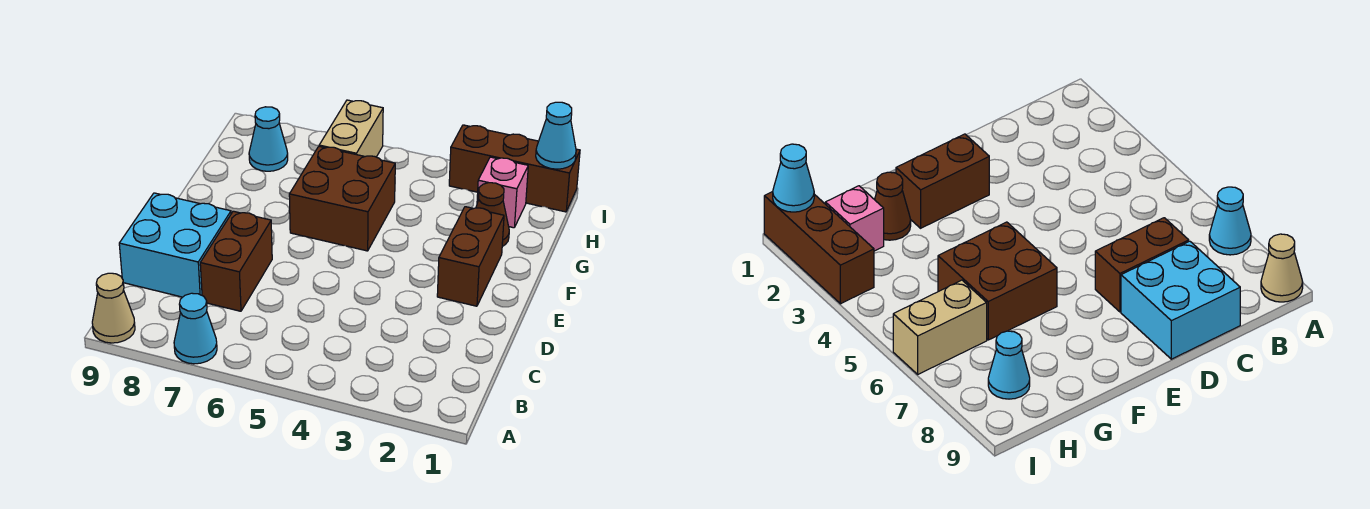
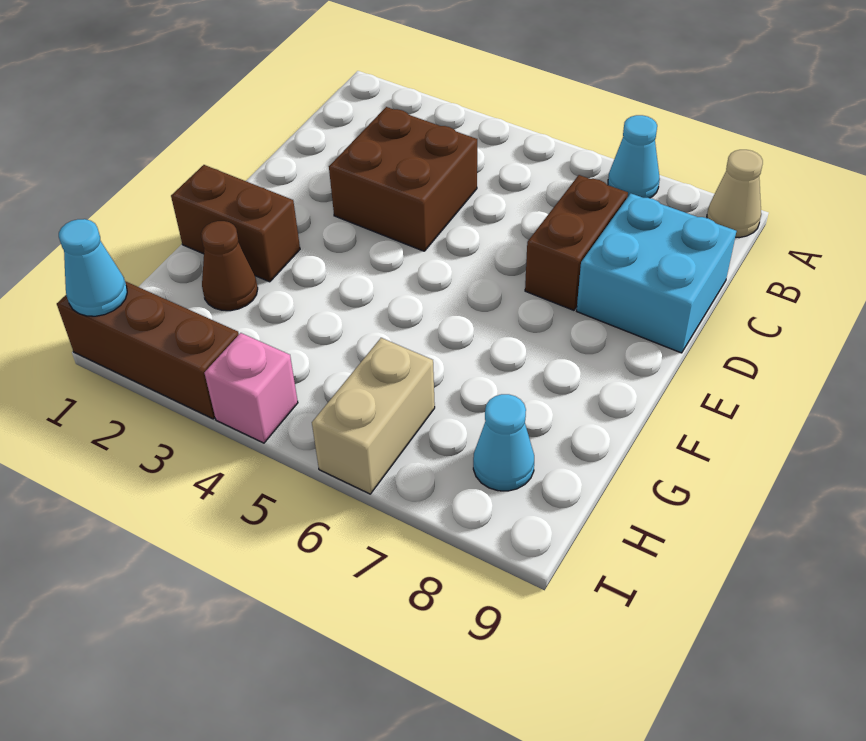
brown 1x2 brick [437,207,504,306] -> brown 1x2 brick turned to [171,165,300,282]
brown 2x2 brick [289,146,395,251] -> brown 2x2 brick moved to [329,107,477,251]
pink 1x1 brick [477,157,528,228] -> pink 1x1 brick moved to [205,333,298,443]

